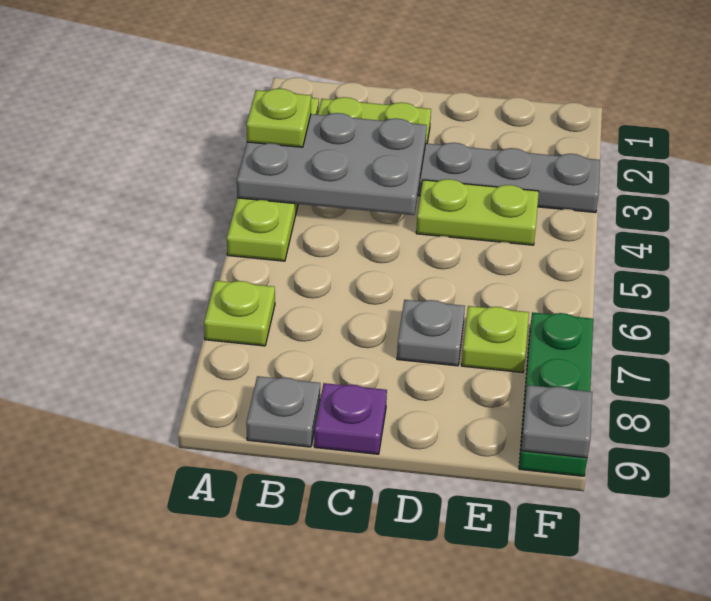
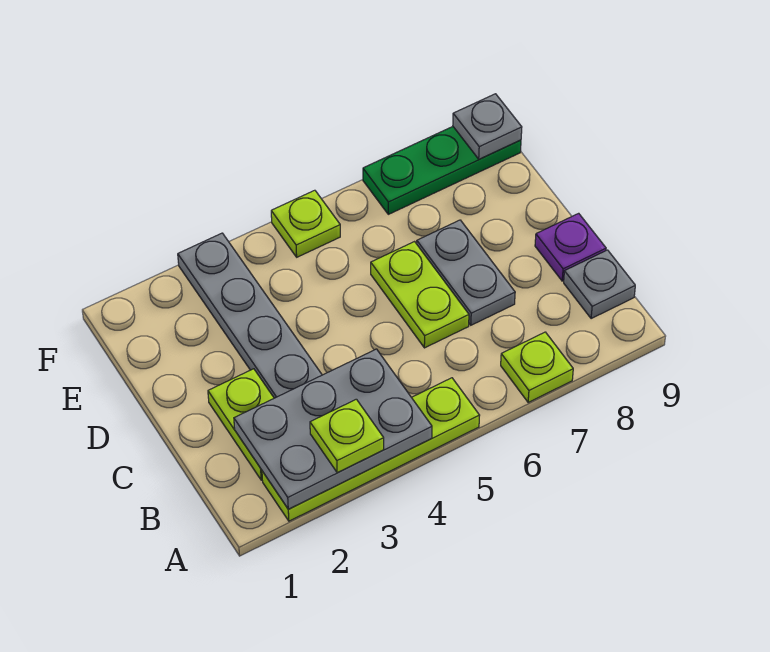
grey 2x3 plate [237,113,427,215] -> grey 2x3 plate turned to [234,349,432,509]
lime 1x2 plate [416,179,539,245] -> lime 1x2 plate moved to [371,242,469,348]
grey 1x1 plate [397,300,465,366] -> grey 1x2 plate [417,220,515,325]
lime 1x1 plate [462,306,529,373] -> lime 1x1 plate moved to [271,190,340,257]

